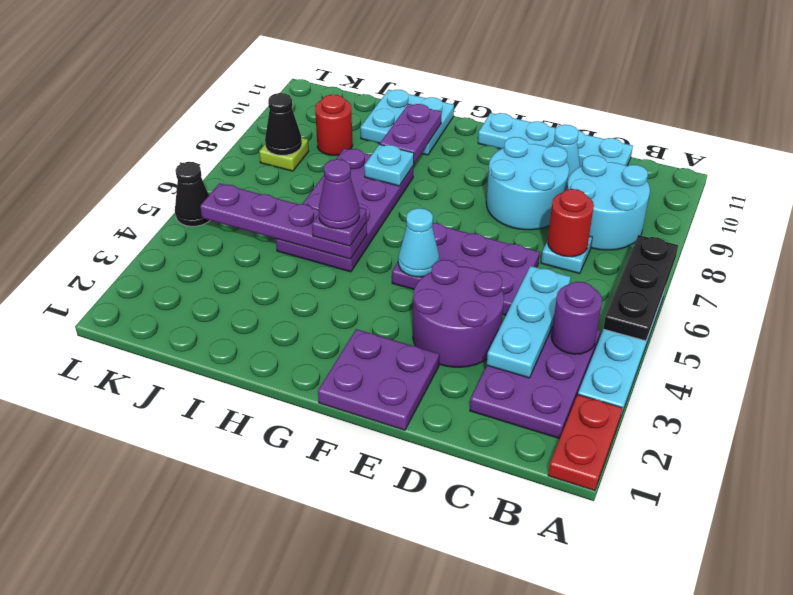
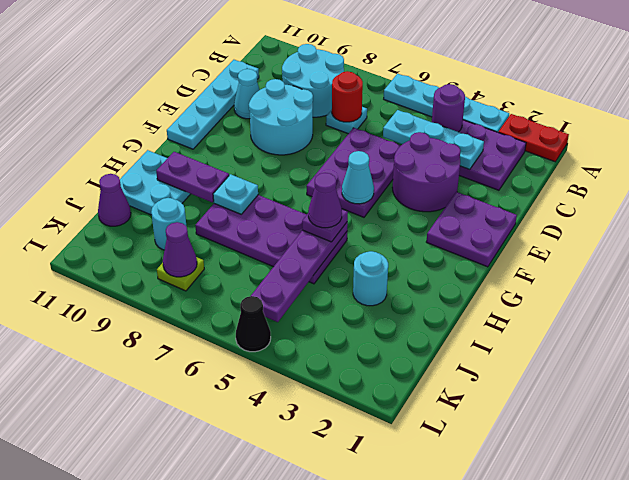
black 1x3 plate [603,235,678,341] -> none
none -> cyan 1x1 round brick [353,251,388,306]
red 1x1 round brick [315,94,353,155] -> cyan 1x1 round brick [151,198,187,250]
none -> purple 1x1 cone [98,174,131,226]
black 1x1 cone [265,93,302,155] -> purple 1x1 cone [163,222,197,277]

